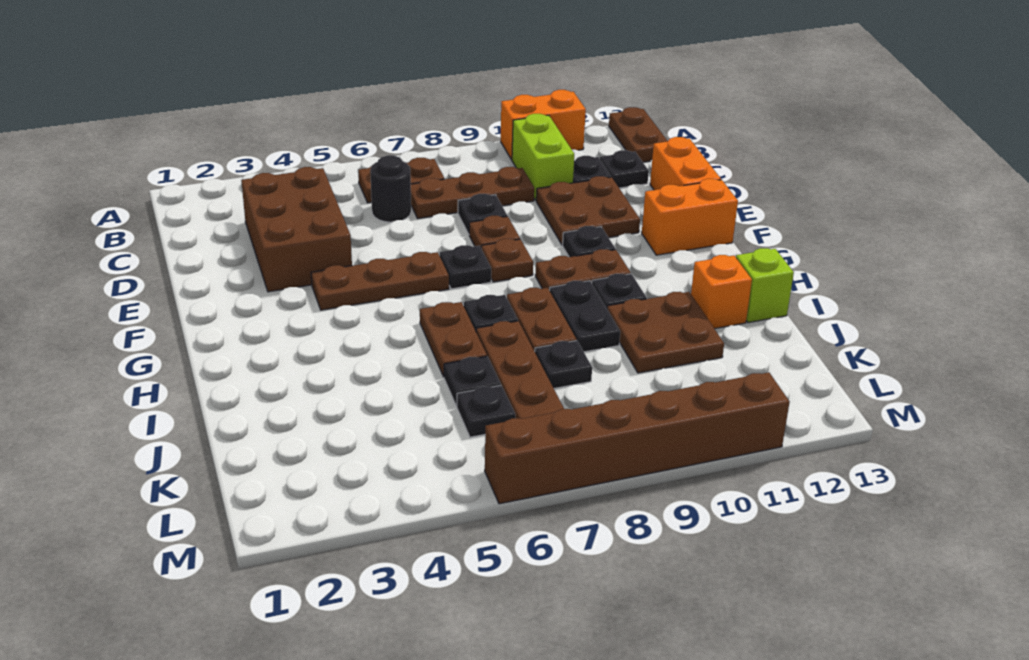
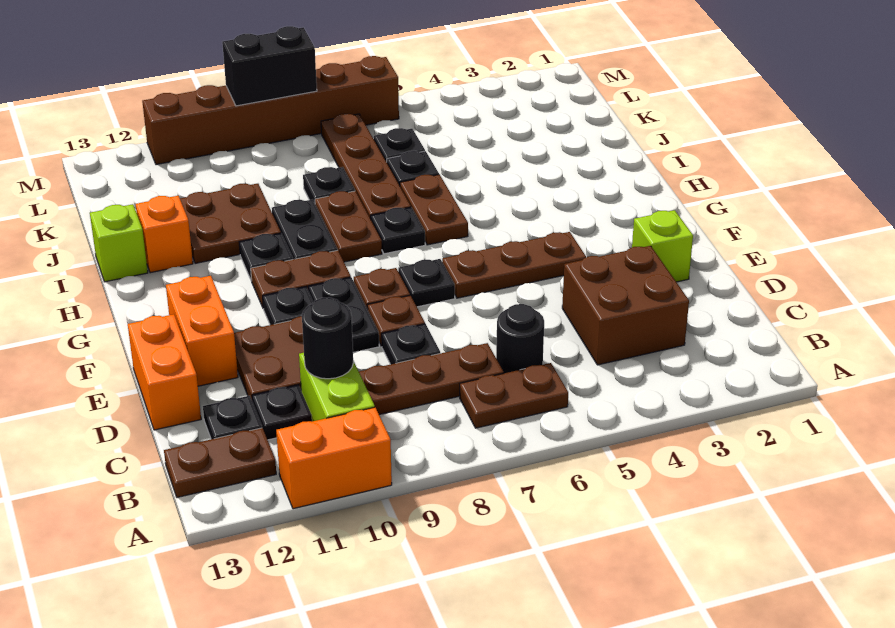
brown 1x2 plate [609,107,668,162] -> brown 1x2 plate turned to [164,428,276,497]
brown 2x3 brick [241,167,352,292] -> brown 2x2 brick [562,246,689,365]
none -> black 1x1 round brick [302,297,353,379]
none -> lime 1x1 brick [632,210,693,282]
none -> black 1x2 plate [308,277,379,352]
orange 1x2 brick [642,179,738,255] -> orange 1x2 brick turned to [166,276,238,386]
none -> black 1x2 brick [222,26,317,106]

